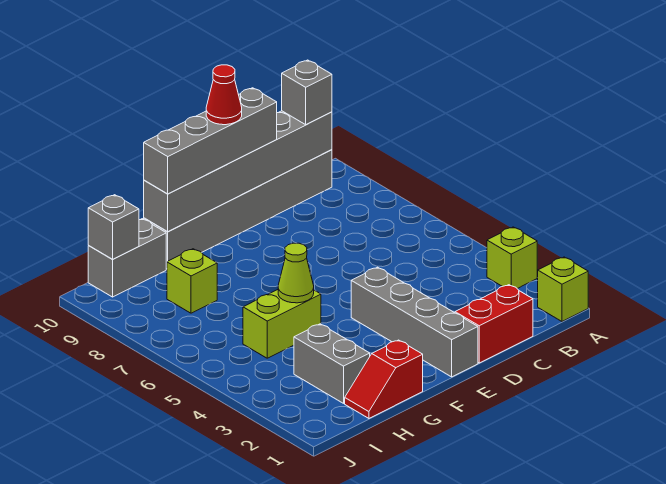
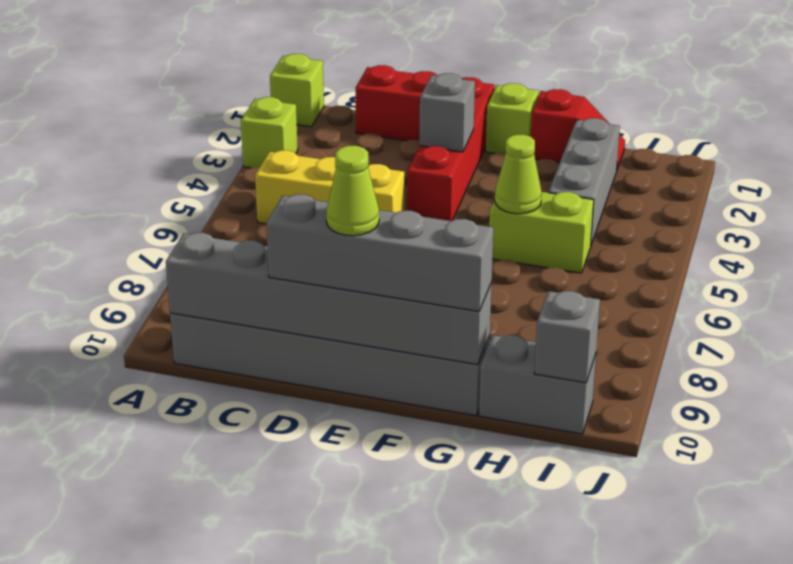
none -> yellow 1x3 brick [255,150,404,224]
grey 1x1 brick [282,60,332,125] -> grey 1x1 brick moved to [420,73,475,152]
grey 1x4 brick [351,267,478,377] -> red 1x4 brick [407,77,495,221]
red 1x1 cone [206,65,242,125] -> lime 1x1 cone [326,146,379,236]
grey 1x2 brick [294,324,370,403] -> grey 1x3 brick [548,118,620,245]
lime 1x1 brick [167,249,217,313] -> lime 1x1 brick moved to [486,83,539,153]

